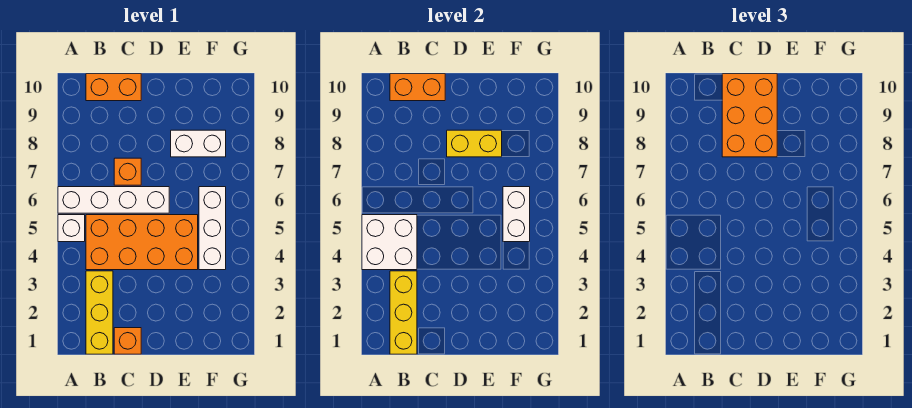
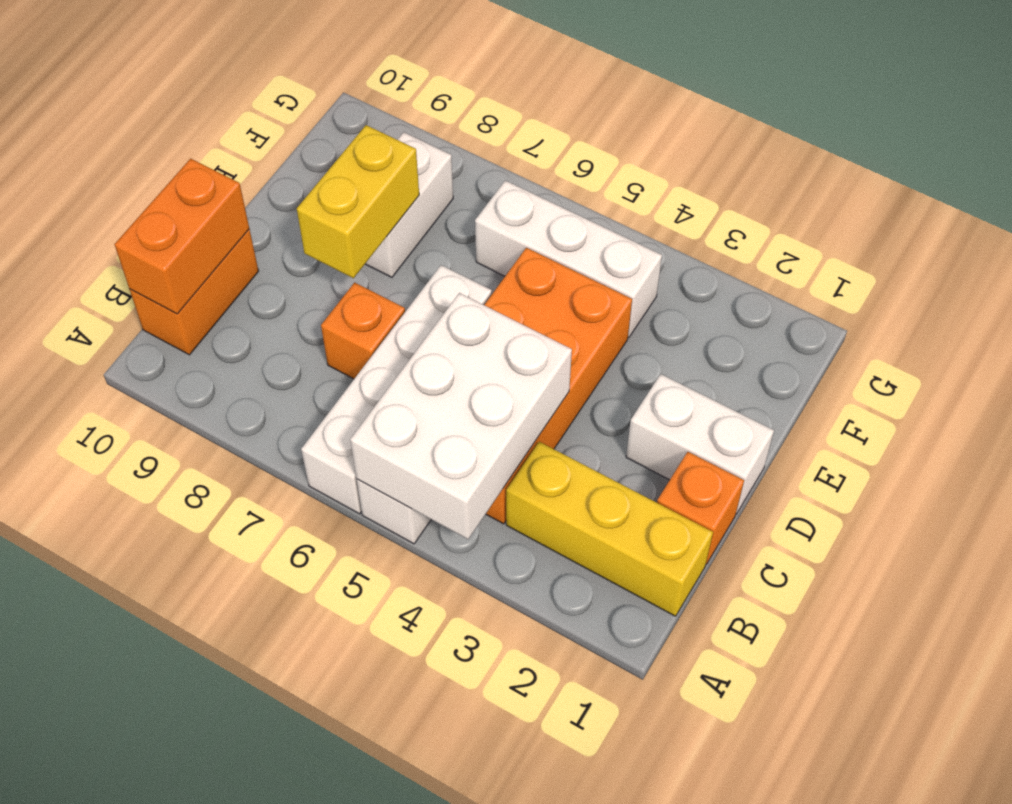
white 2x2 brick [362,215,417,270] -> white 2x3 brick [350,293,572,539]
yellow 1x3 brick [390,271,417,354] -> none
orange 2x3 brick [722,74,777,157] -> none
white 1x2 brick [503,187,530,242] -> white 1x2 brick moved to [626,374,774,514]

